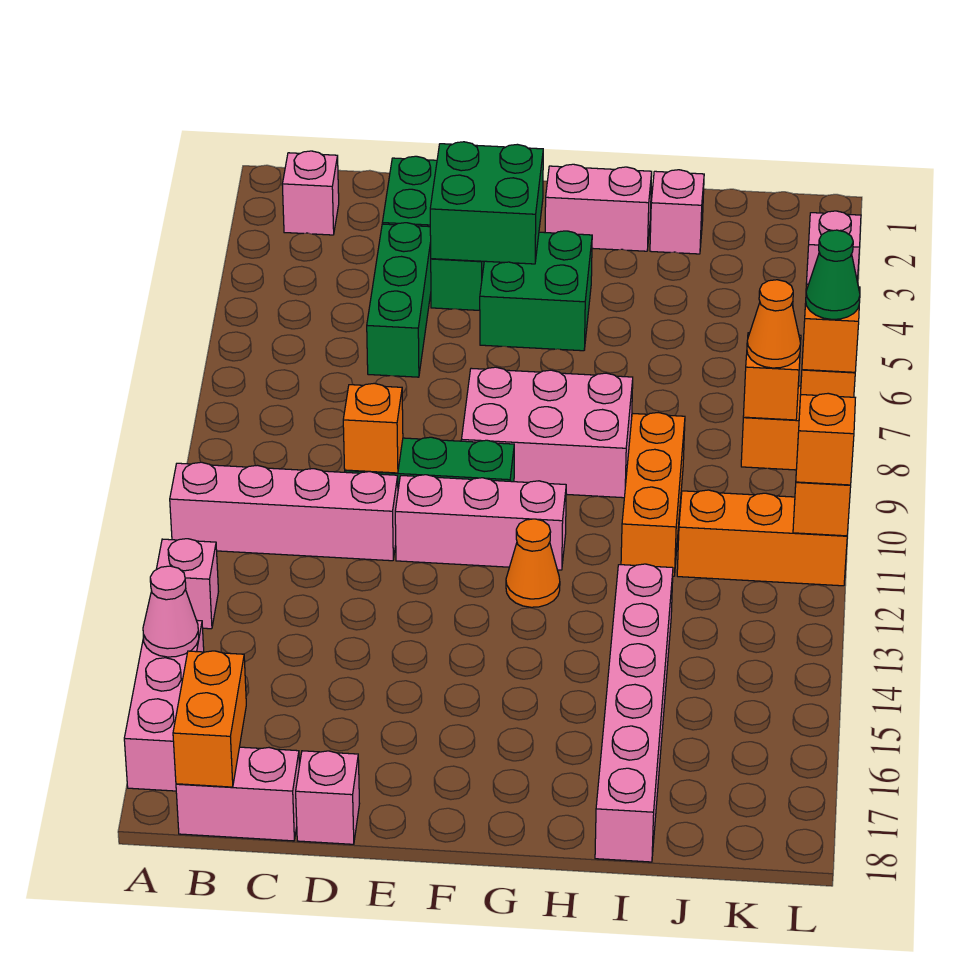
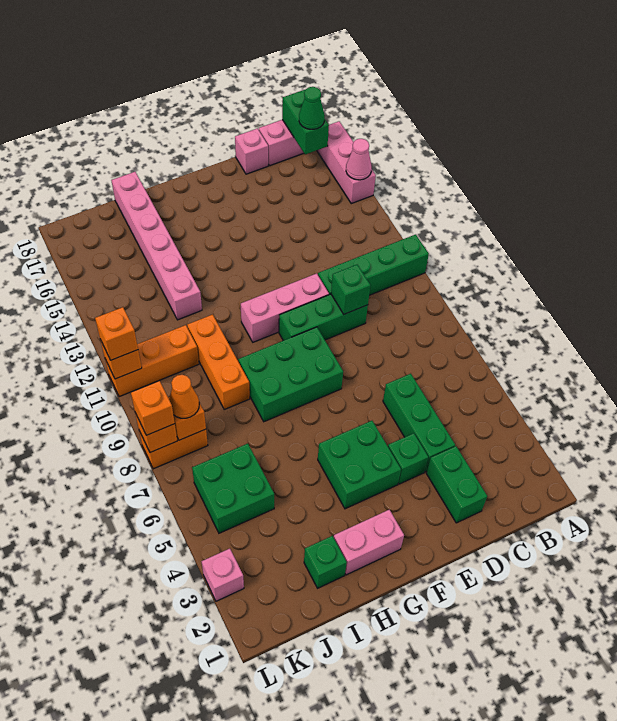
pink 1x4 brick [170,462,398,561] -> green 1x4 brick [318,234,429,295]
pink 1x1 brick [156,539,218,629] -> none
pink 1x1 brick [282,151,339,235] -> none
orange 1x2 brick [173,651,246,787] -> green 1x2 brick [282,90,329,154]
orange 1x1 brick [343,383,403,473] -> green 1x1 brick [331,265,371,314]
green 2x2 brick [430,142,543,264] -> green 2x2 brick moved to [192,444,274,533]
pink 2x3 brick [461,367,633,498] -> green 2x3 brick [238,327,343,422]
orange 1x1 cone [506,519,560,607] -> none
pink 1x1 brick [650,170,704,254] -> green 1x1 brick [304,536,347,588]
green 1x1 cone [806,230,860,319] -> green 1x1 cone moved to [299,87,325,129]

